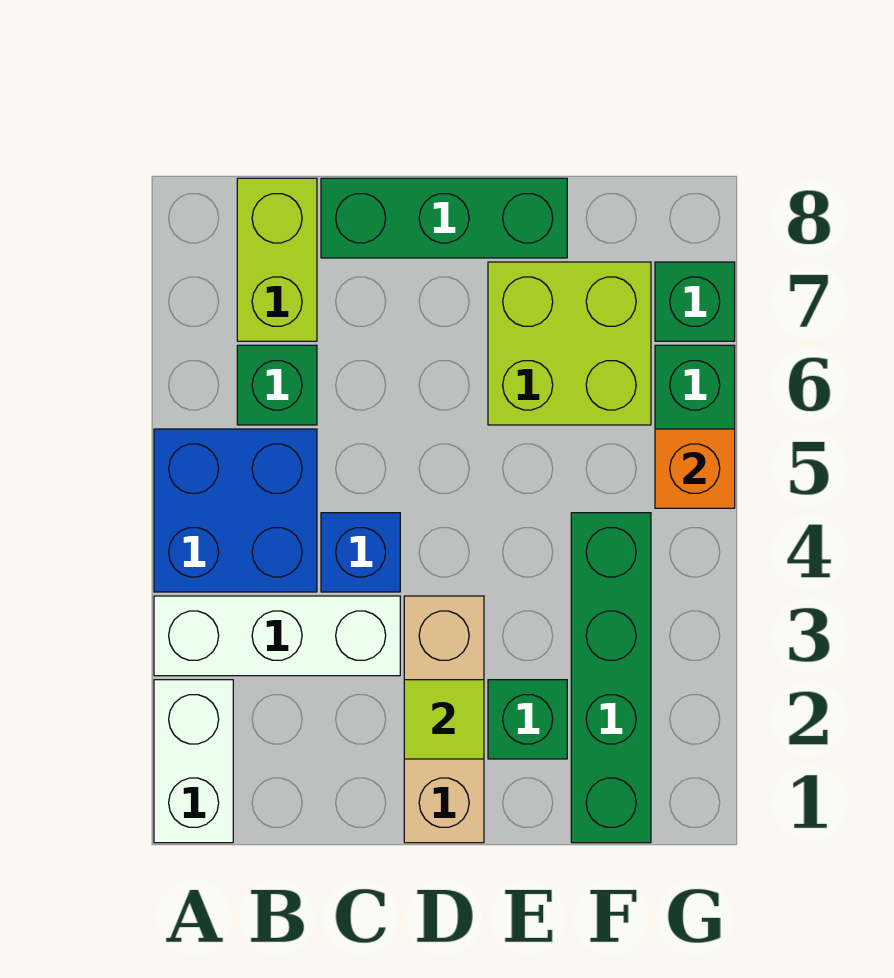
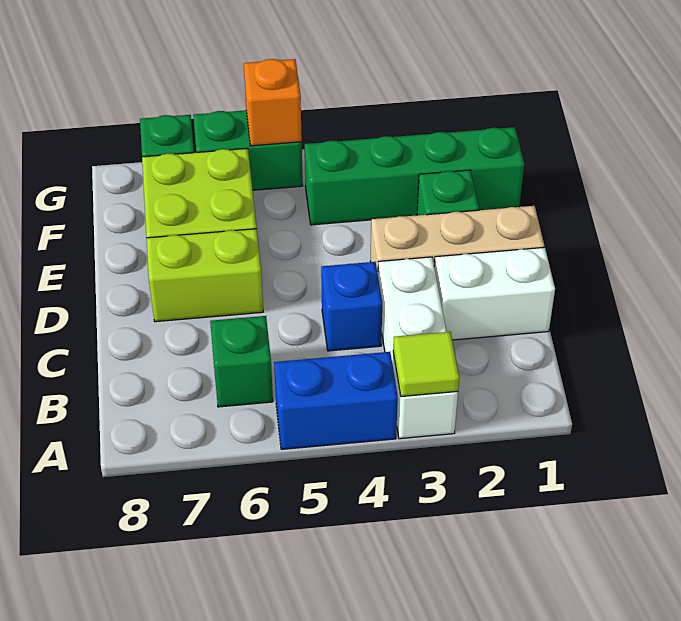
white 1x2 brick [154,680,233,843] -> white 1x2 brick moved to [434,247,555,340]
blue 2x2 brick [154,429,317,592] -> blue 1x2 brick [274,352,398,449]
lime 1x2 brick [237,178,317,341] -> lime 1x2 brick moved to [147,229,263,322]
green 1x3 brick [321,178,567,258] -> none
lime 1x1 tile [404,680,484,759] -> lime 1x1 tile moved to [393,332,459,397]

